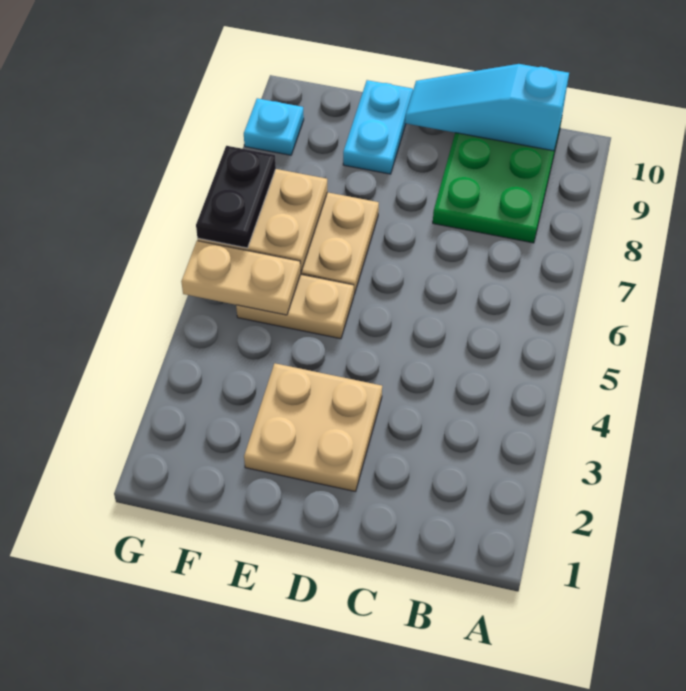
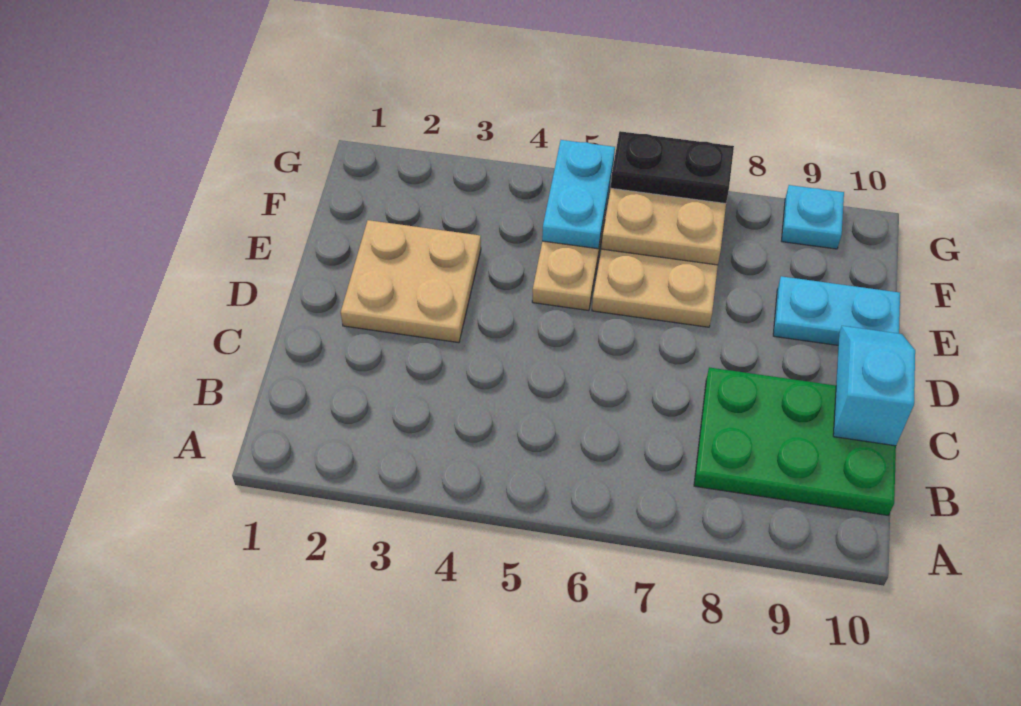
cyan 1x3 slope [405,64,569,151] -> cyan 1x2 slope [833,326,915,446]
tan 1x2 plate [181,241,301,315] -> cyan 1x2 plate [542,140,615,249]

